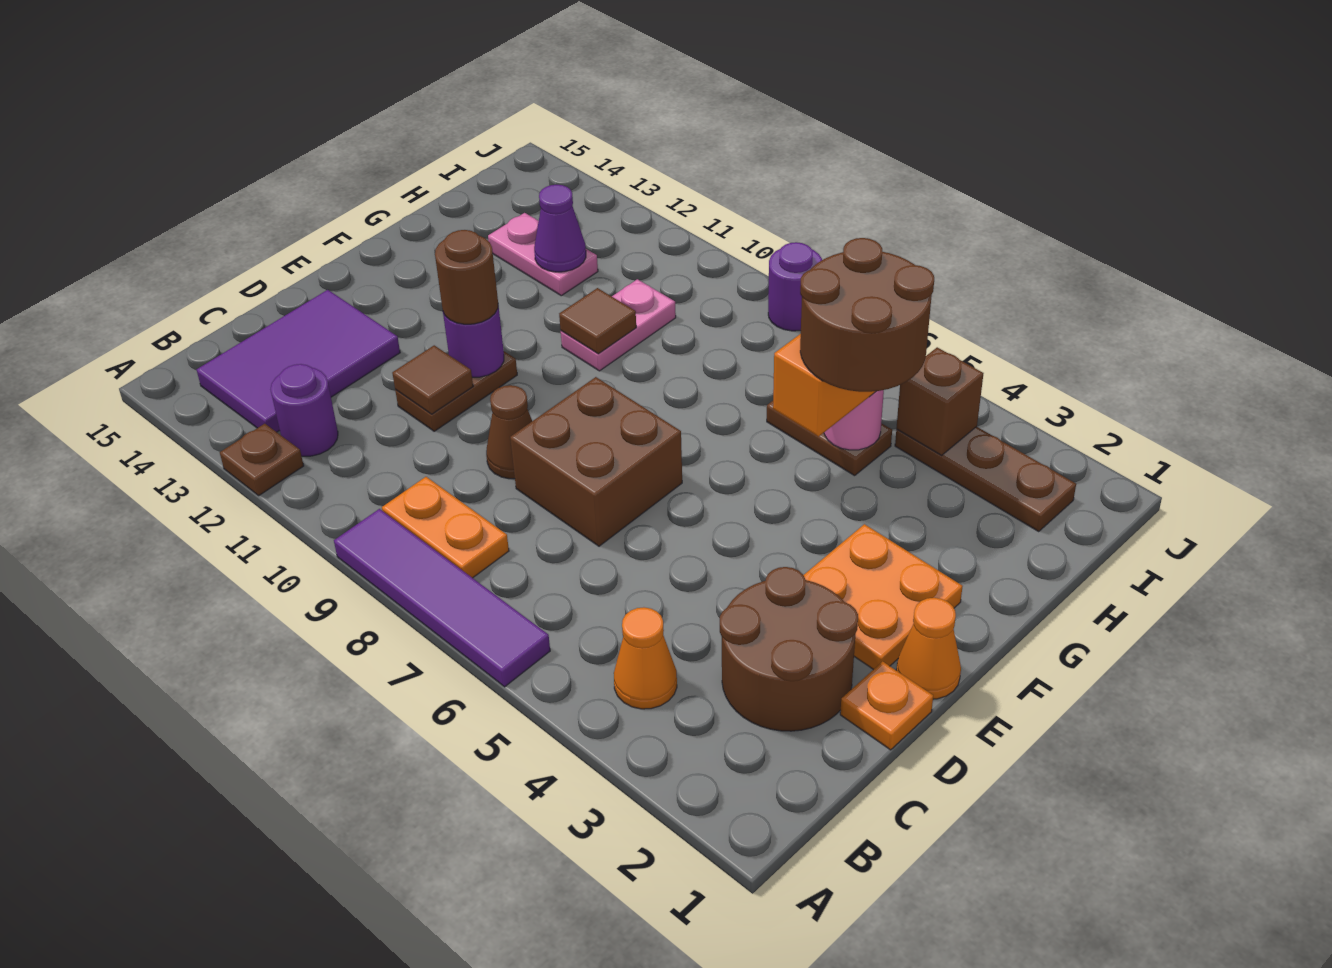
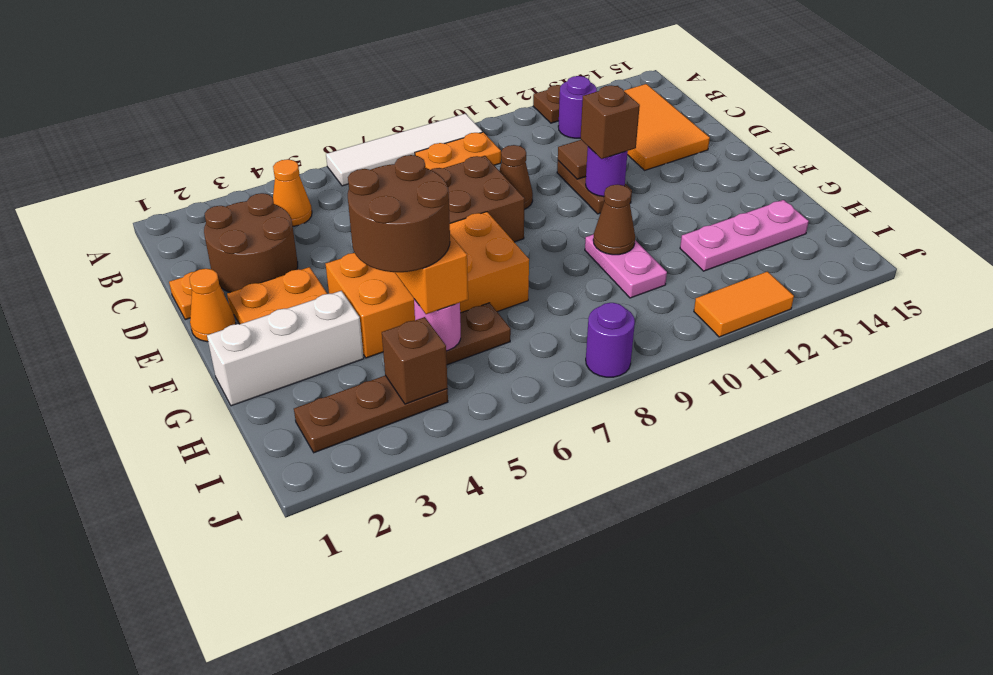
purple 1x4 tile [334,509,550,687] -> white 1x4 tile [326,114,482,186]
purple 2x3 tile [197,290,400,432] -> orange 2x3 tile [624,84,710,170]
brown 1x1 round brick [435,230,498,324] -> brown 1x1 brick [580,85,640,159]
none -> orange 2x4 brick [326,212,529,358]
none -> white 1x3 brick [207,291,364,406]
brown 1x1 tile [559,288,636,354] -> brown 1x1 cone [593,185,635,255]
pink 1x2 plate [488,213,598,296] -> pink 1x3 plate [680,200,809,271]
purple 1x1 cone [534,185,586,272] -> none
none -> orange 1x2 tile [694,272,794,337]

